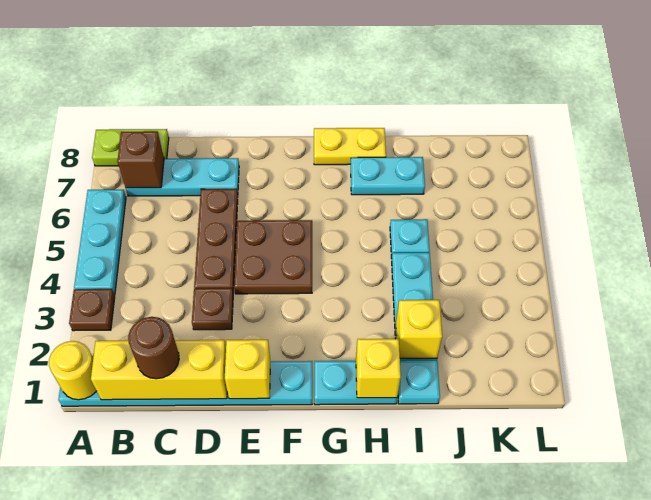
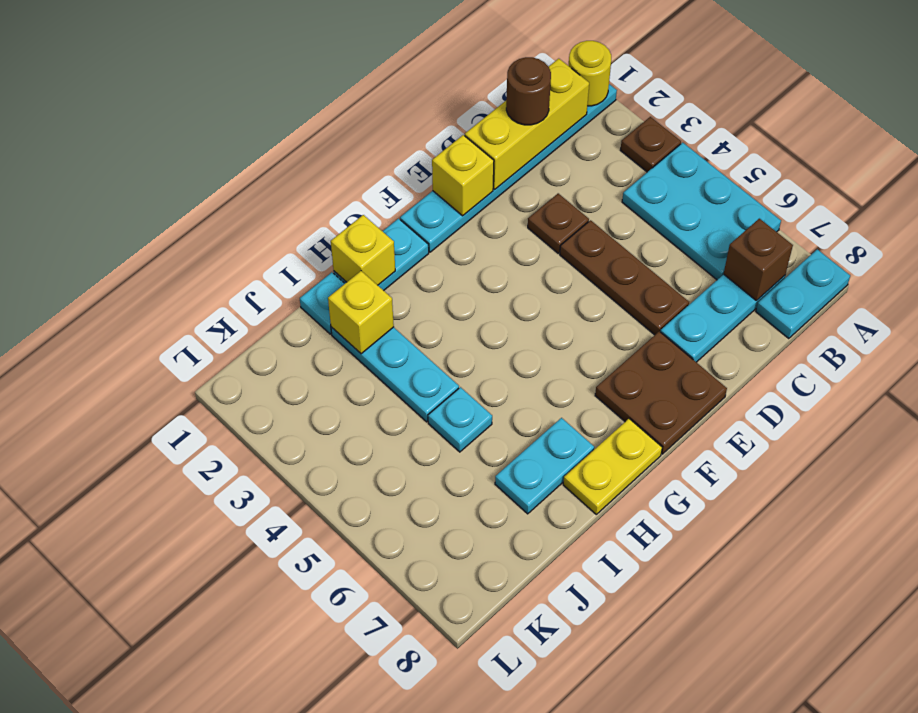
cyan 1x3 plate [74,190,126,295] -> cyan 2x3 plate [622,143,781,280]
lime 1x2 plate [92,129,169,166] -> cyan 1x2 plate [756,249,850,339]
brown 2x2 plate [234,220,312,294] -> brown 2x2 plate moved to [595,331,727,454]

